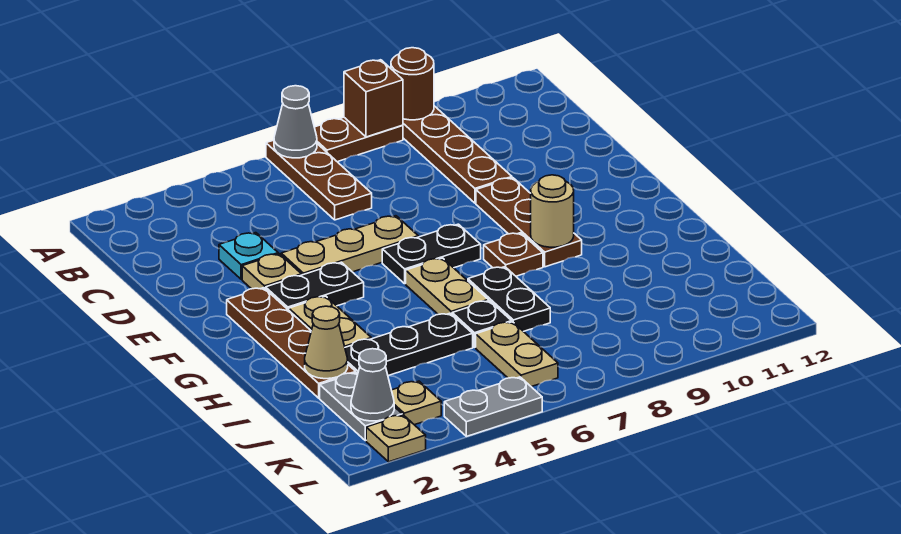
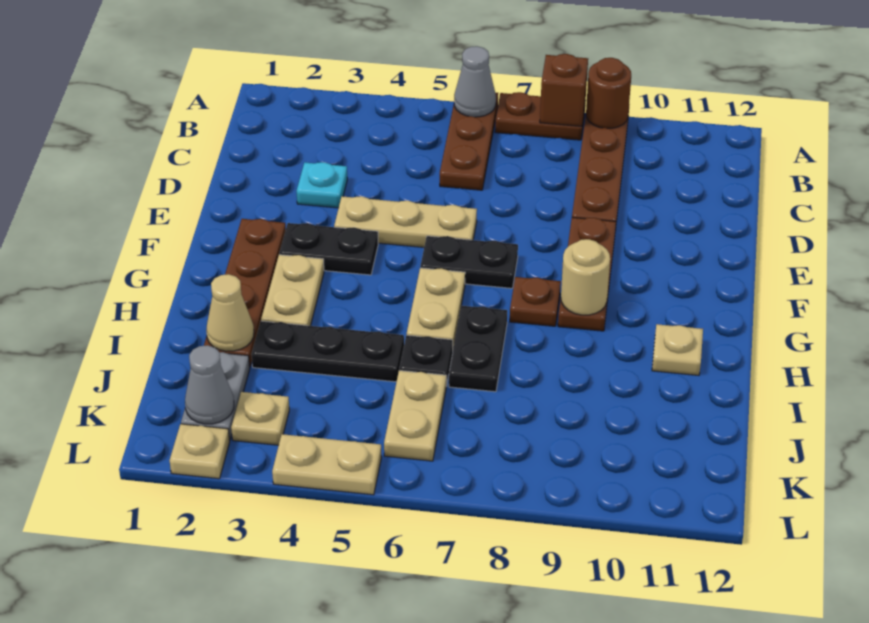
tan 1x1 plate [242,254,301,289] -> tan 1x1 plate moved to [652,324,703,375]
grey 1x2 plate [444,377,542,436] -> tan 1x2 plate [272,434,381,495]

